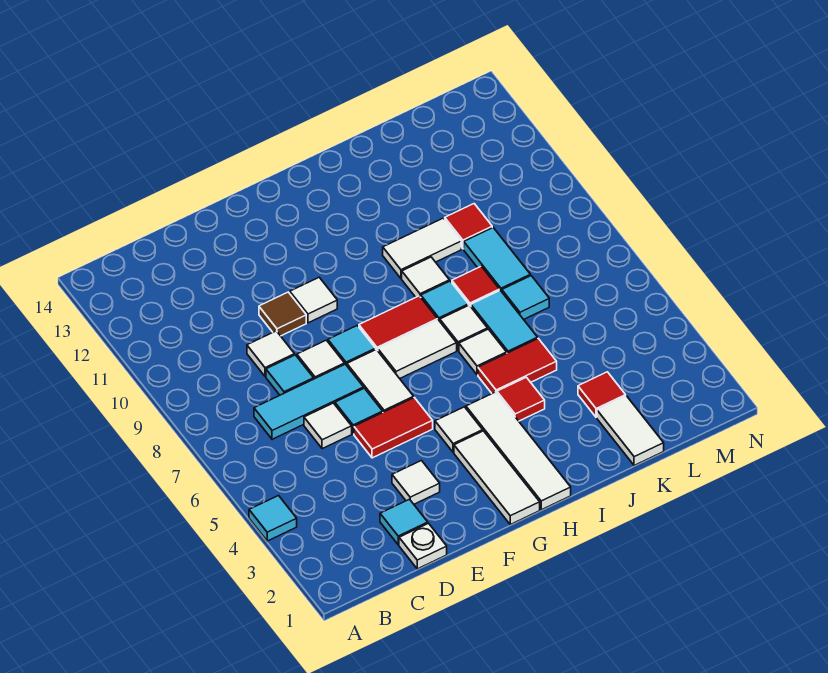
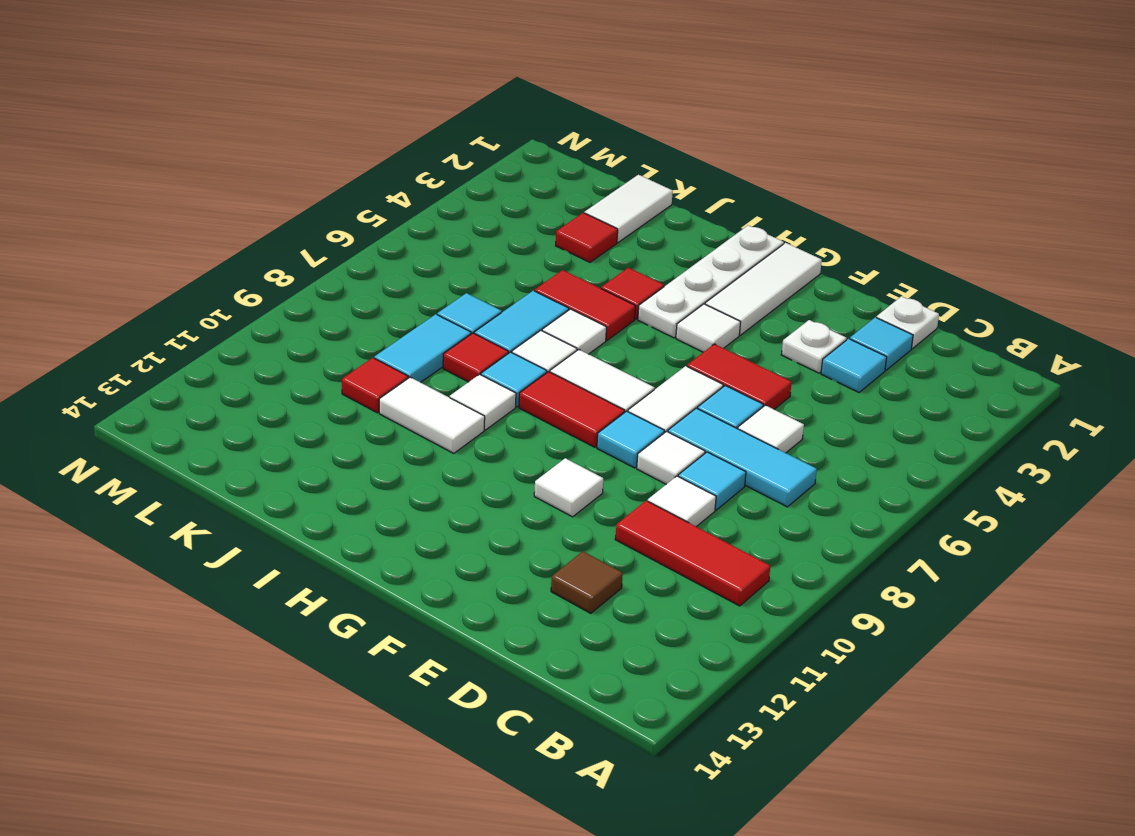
cyan 1x1 tile [249,496,297,541] -> cyan 1x1 tile moved to [821,339,887,392]
none -> red 1x3 tile [615,501,770,606]
white 1x1 tile [392,461,440,504] -> white 1x1 plate [781,320,847,373]
brown 1x1 tile [259,292,306,336] -> brown 1x1 tile moved to [551,551,623,613]
white 1x4 tile [466,392,571,510] -> white 1x4 plate [638,225,784,338]

